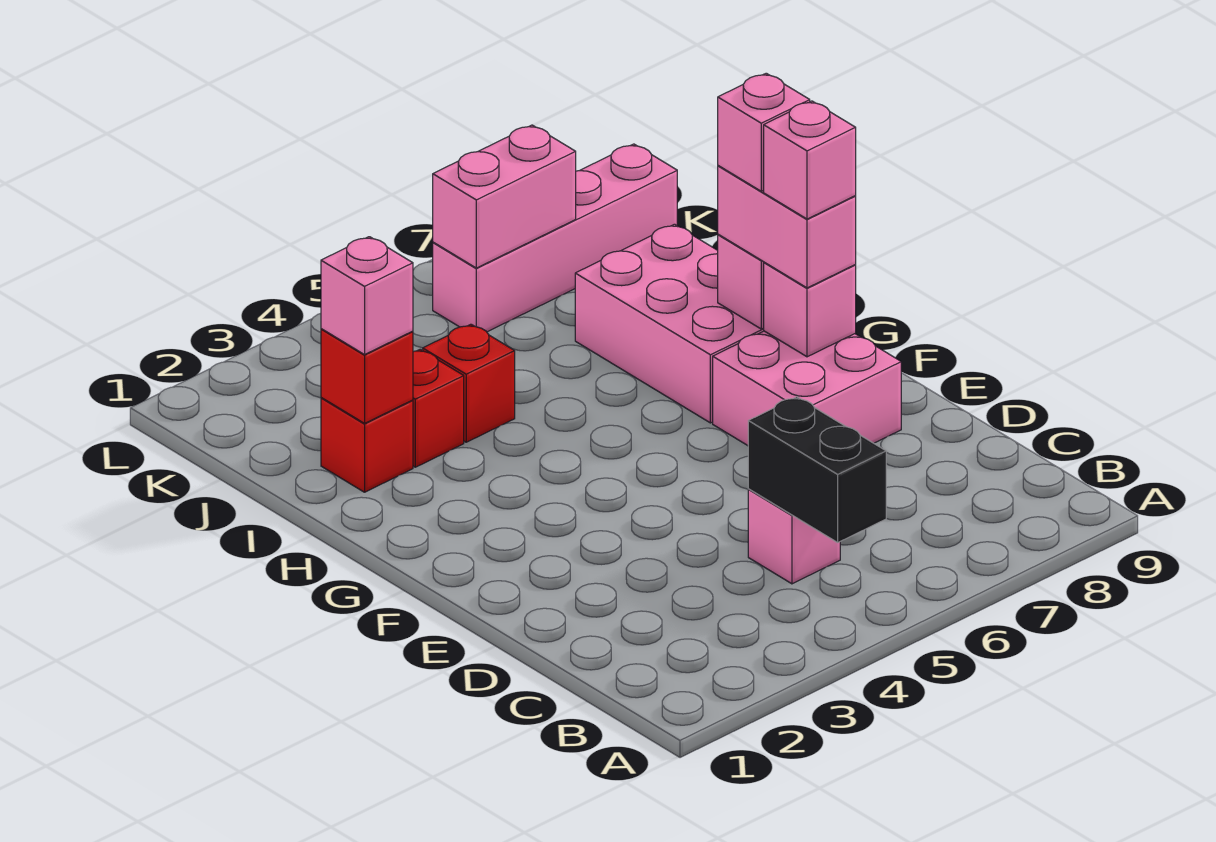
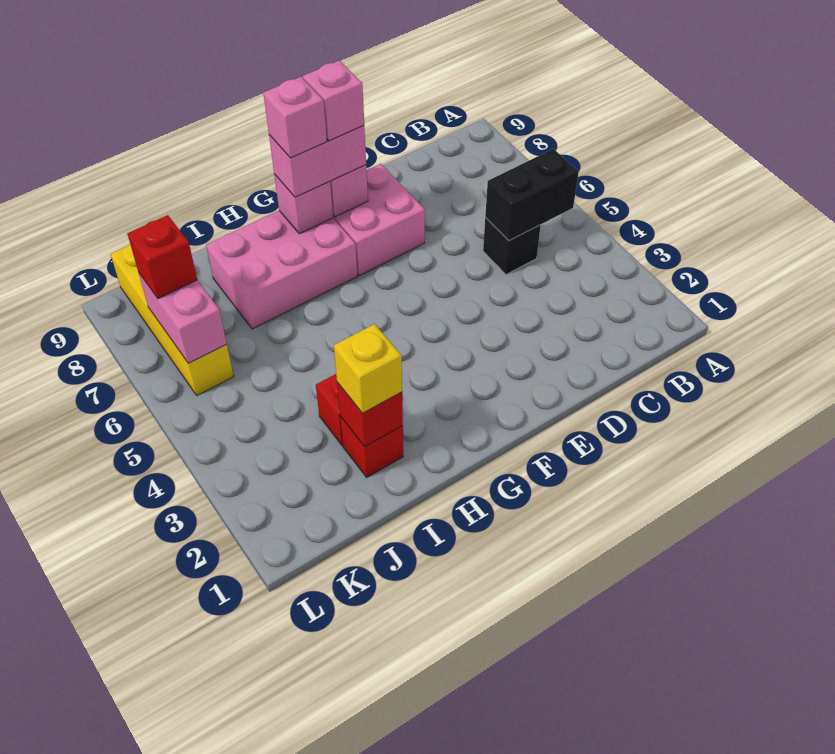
pink 1x1 brick [748,489,840,584] -> black 1x1 brick [483,218,541,274]
pink 1x1 brick [321,237,413,355] -> yellow 1x1 brick [334,324,402,413]
red 1x1 brick [423,324,515,442] -> red 1x1 brick moved to [127,215,197,298]
pink 1x4 brick [433,144,677,332] -> yellow 1x4 brick [111,244,234,395]

